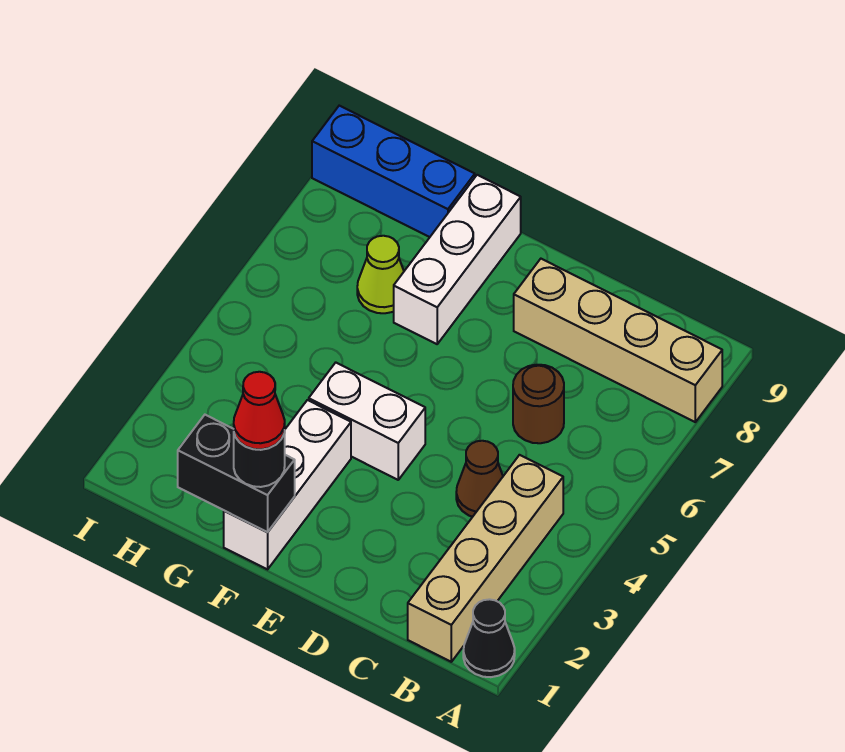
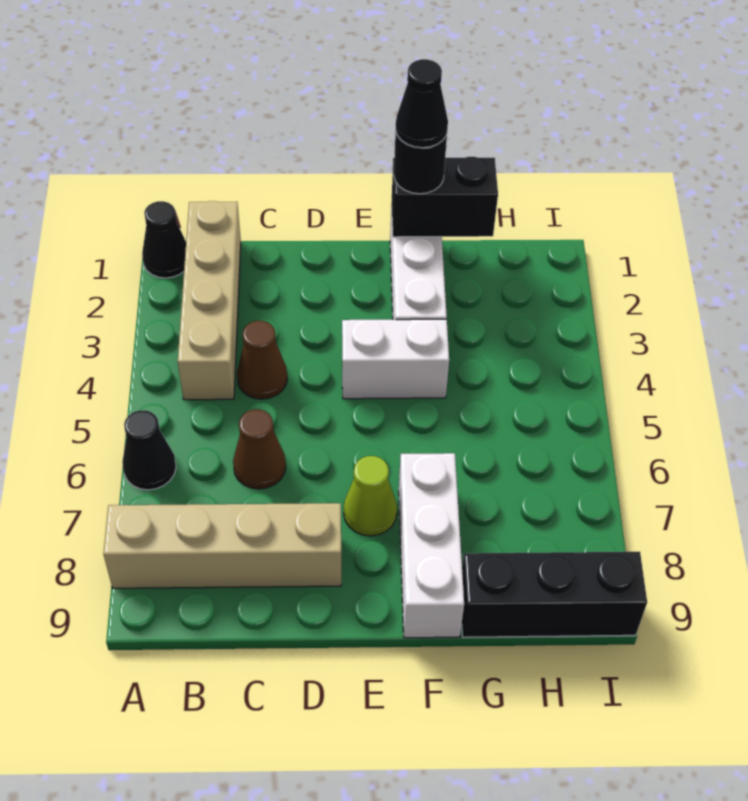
none -> black 1x1 cone [122,410,176,490]
brown 1x1 round brick [513,365,564,443] -> brown 1x1 cone [233,409,286,489]
red 1x1 cone [234,372,285,450] -> black 1x1 cone [396,59,448,148]
lime 1x1 cone [357,236,404,313] -> lime 1x1 cone moved to [344,456,397,536]
blue 1x3 brick [312,106,475,237] -> black 1x3 brick [462,552,647,637]

